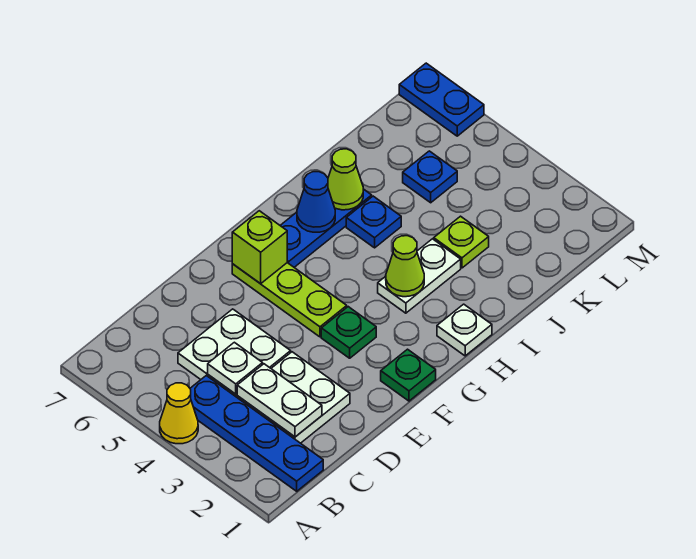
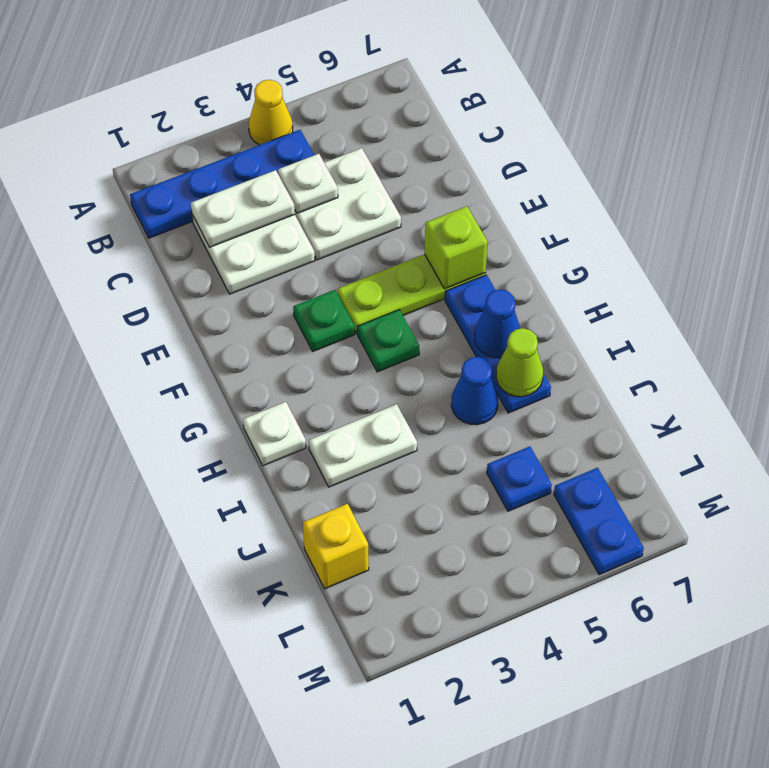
green 1x1 plate [381,349,436,401] -> green 1x1 plate moved to [358,310,419,372]
white 1x2 plate [378,239,461,313] -> white 1x2 plate turned to [309,404,417,487]
lime 1x1 cone [386,236,424,297] -> none
blue 1x1 plate [346,196,401,248] -> blue 1x1 cone [451,357,498,425]
lime 1x1 plate [434,216,489,268] -> none
none -> yellow 1x1 brick [303,504,369,589]
blue 1x2 plate [399,63,484,136] -> blue 1x2 plate turned to [554,468,644,575]

